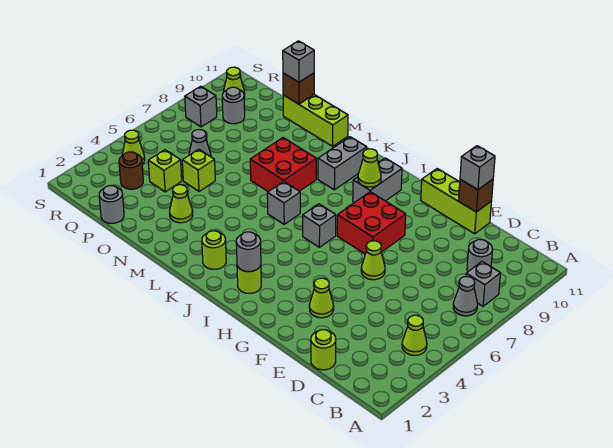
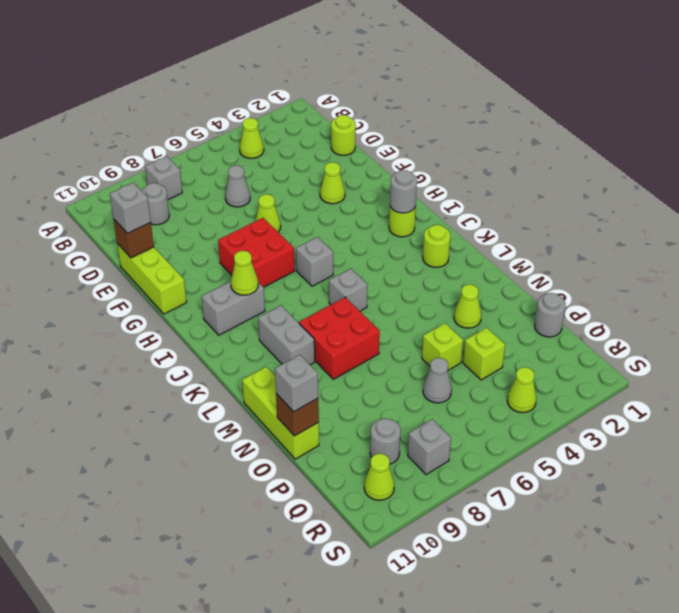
grey 1x1 cone [453,277,478,316] -> grey 1x1 cone moved to [225,165,250,207]
grey 1x2 brick [318,137,367,190] -> grey 1x2 brick turned to [258,306,315,365]
brown 1x1 round brick [119,152,143,189] -> none

